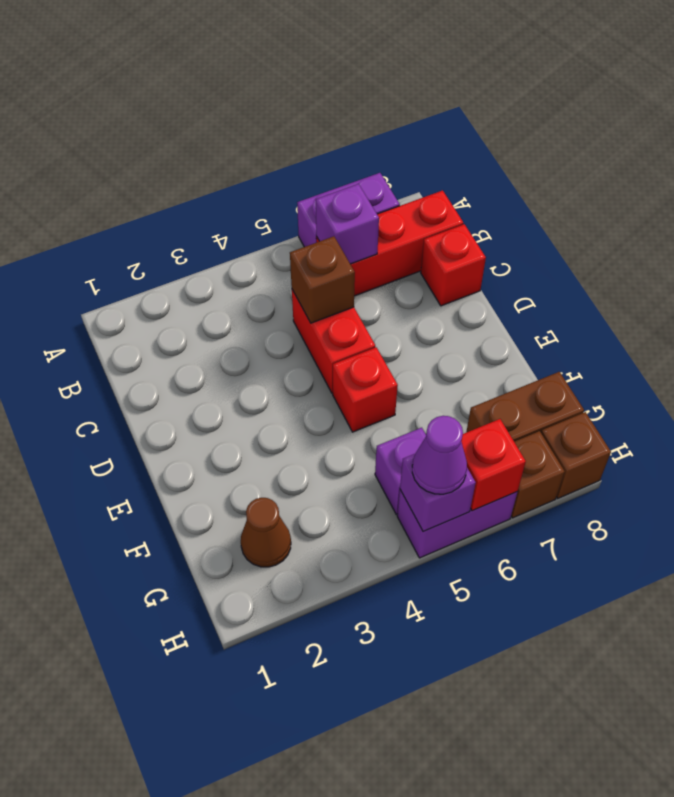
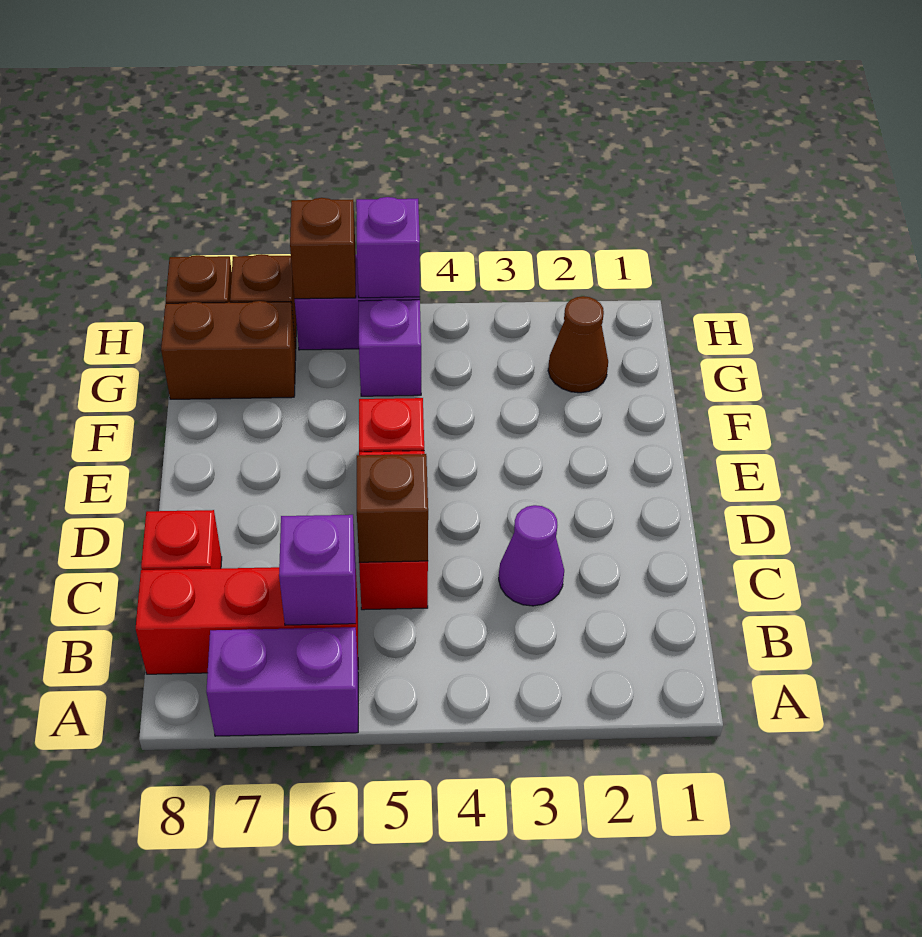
purple 1x1 cone [412,416,467,494] -> purple 1x1 cone moved to [499,505,564,606]
red 1x1 brick [461,419,526,511] -> brown 1x1 brick [290,198,356,299]

